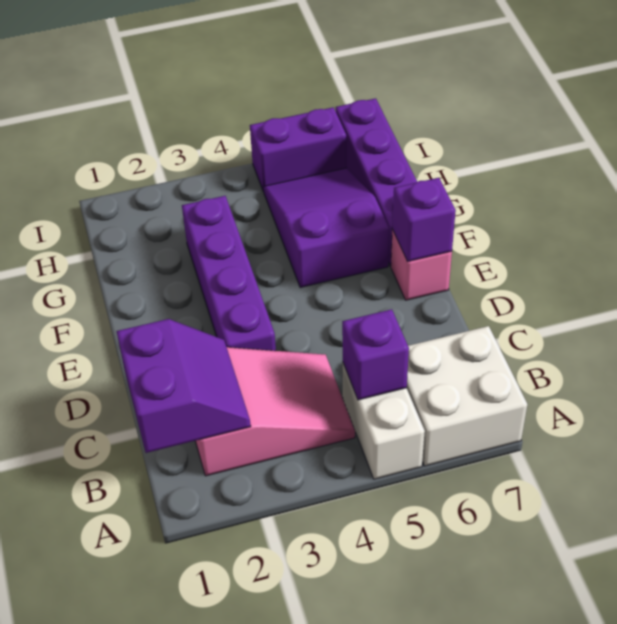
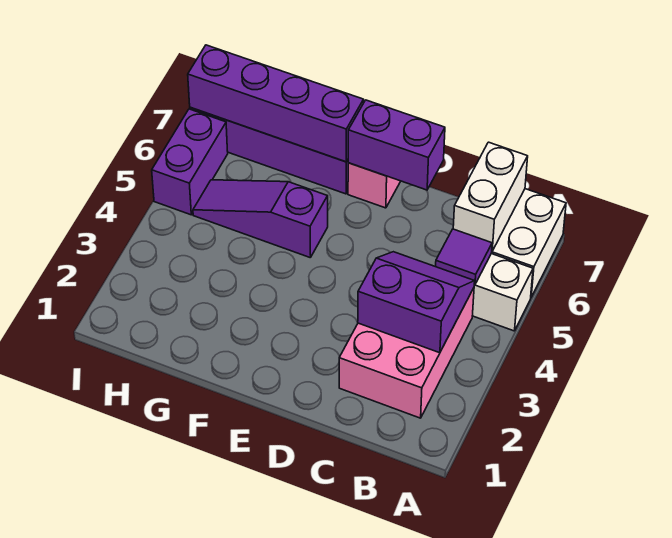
purple 2x2 slope [116,319,251,453] -> purple 2x2 slope moved to [358,252,475,353]
pink 2x3 slope [195,347,355,476] -> pink 2x3 brick [339,288,474,418]
purple 1x1 brick [342,309,409,400] -> purple 1x1 tile [436,229,492,285]
none -> white 1x2 brick [453,142,528,251]
purple 1x4 brick [182,196,276,351] -> purple 1x4 brick moved to [188,45,364,162]
purple 1x1 brick [392,178,456,261] -> purple 1x2 brick [348,100,445,190]
purple 2x3 slope [264,168,389,288] -> purple 1x3 slope [193,180,328,258]

